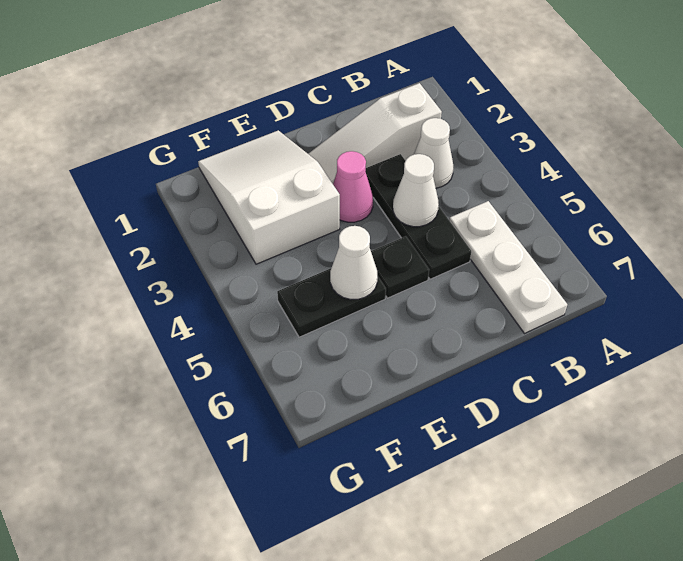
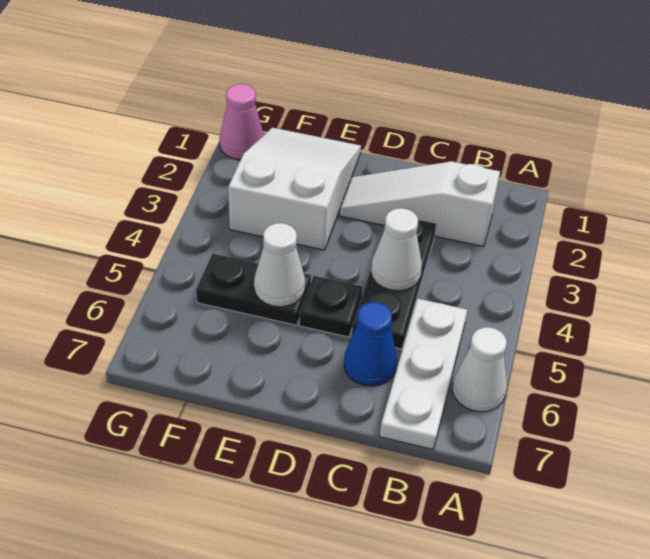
white 1x1 cone [414,118,454,188] -> white 1x1 cone moved to [452,327,507,412]
none -> blue 1x1 cone [344,302,397,386]
pink 1x1 cone [333,151,373,222] -> pink 1x1 cone moved to [219,84,264,160]

